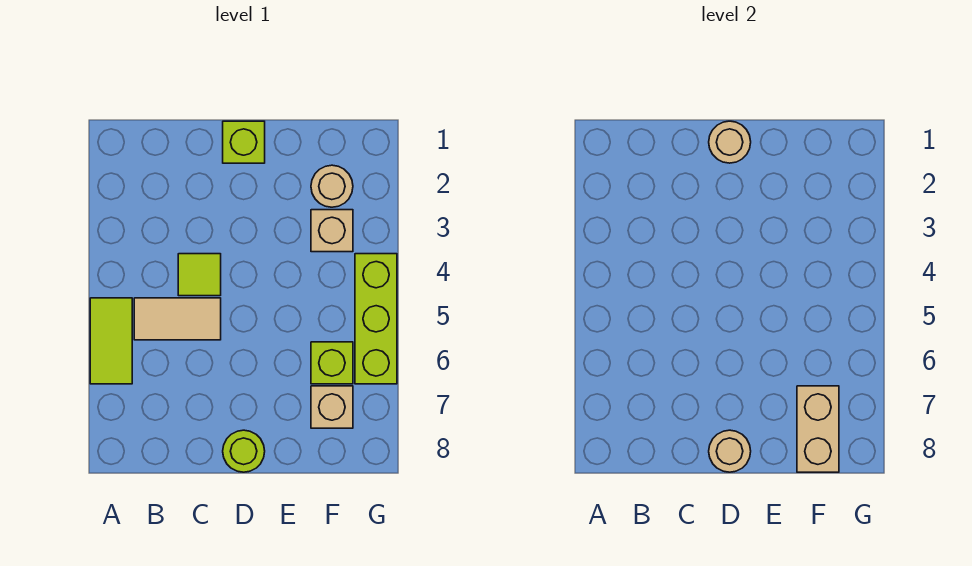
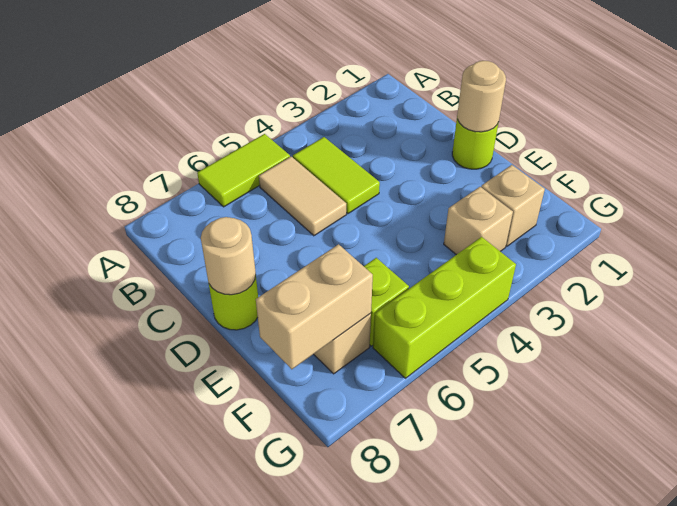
lime 1x1 tile [178,254,221,296] -> lime 1x2 tile [293,137,380,214]
lime 1x1 brick [223,121,265,163] -> lime 1x1 round brick [452,119,498,169]
tan 1x1 round brick [311,165,353,207] -> tan 1x1 brick [481,165,545,246]

